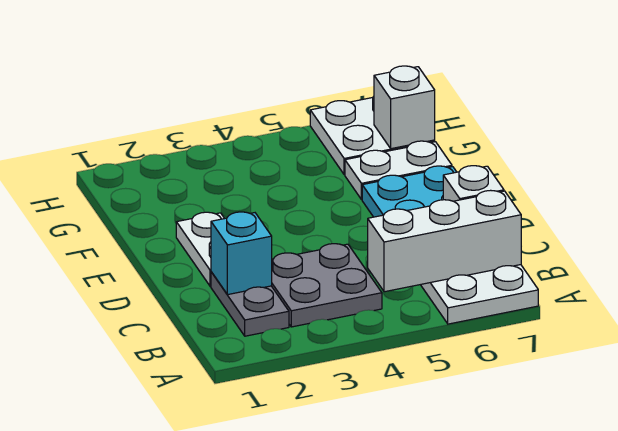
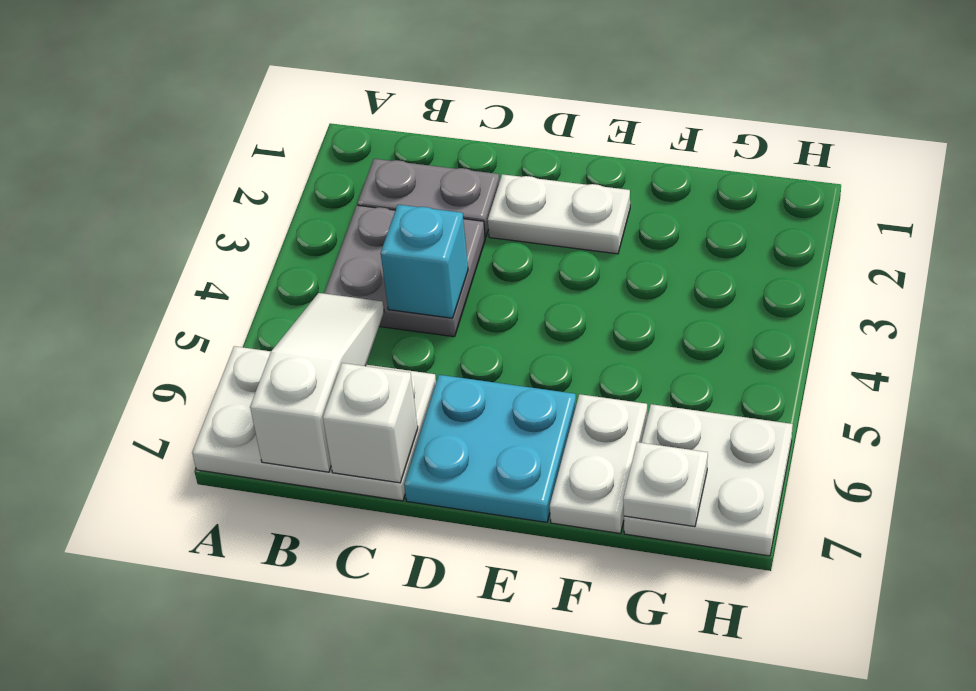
white 1x3 brick [368,190,521,292] -> white 1x3 slope [250,293,384,472]
cyan 1x1 brick [211,212,272,295] -> cyan 1x1 brick moved to [381,205,468,318]
white 1x1 brick [374,66,435,149] -> white 1x1 plate [623,442,708,527]

